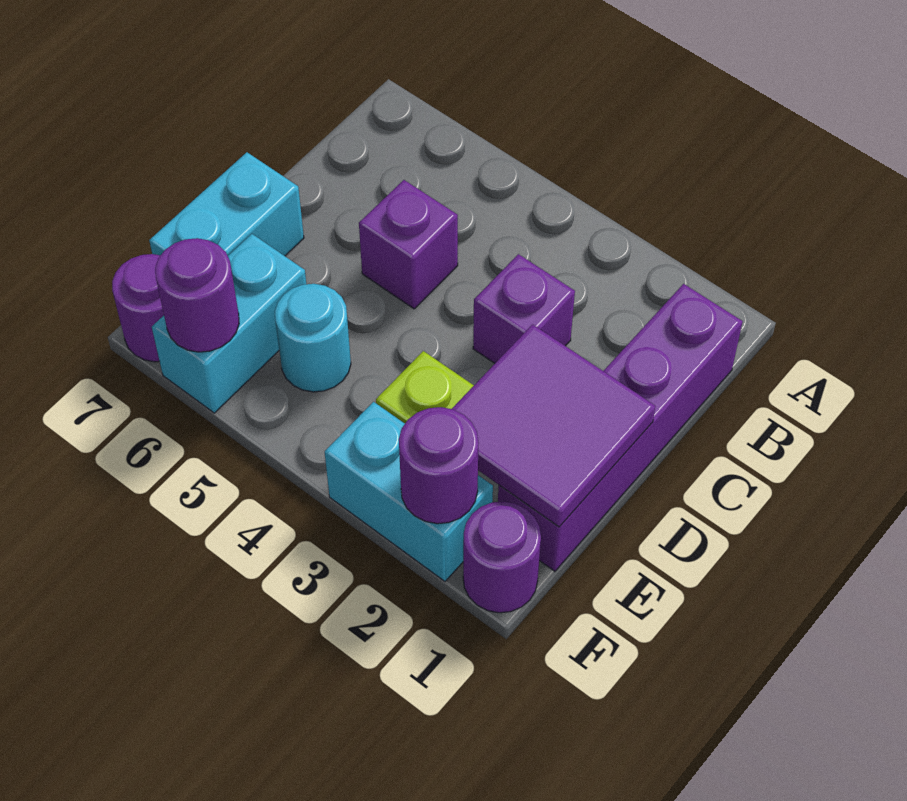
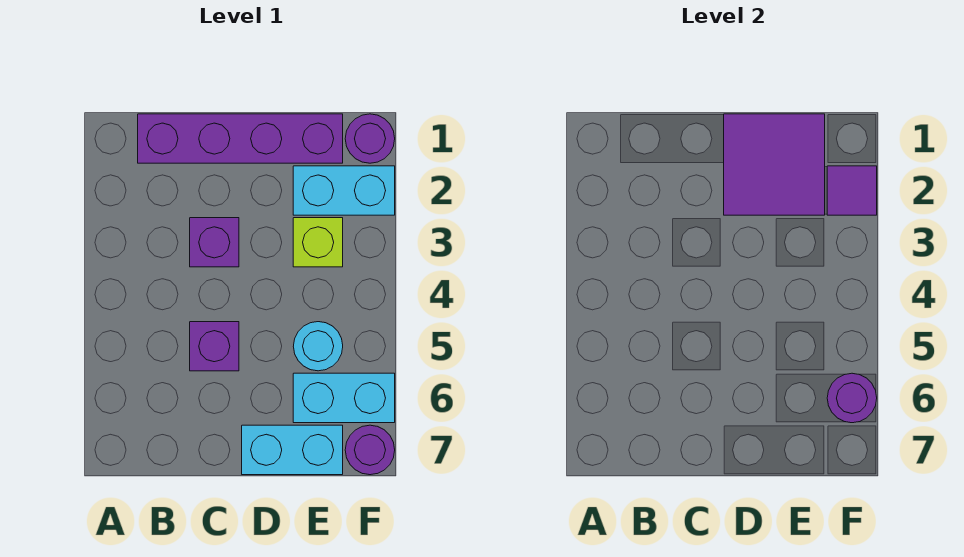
cyan 1x2 brick [325,402,493,581] -> cyan 1x2 brick turned to [293,166,395,215]
purple 1x1 round brick [399,407,479,524] -> purple 1x1 tile [827,166,877,215]

